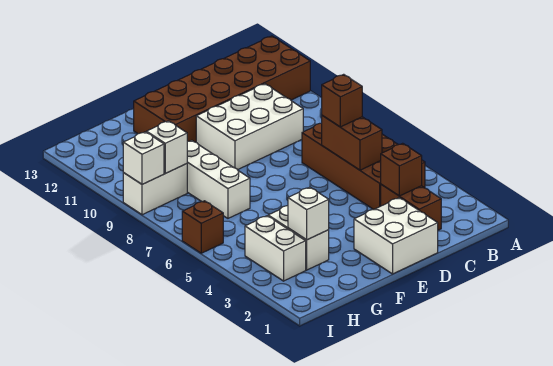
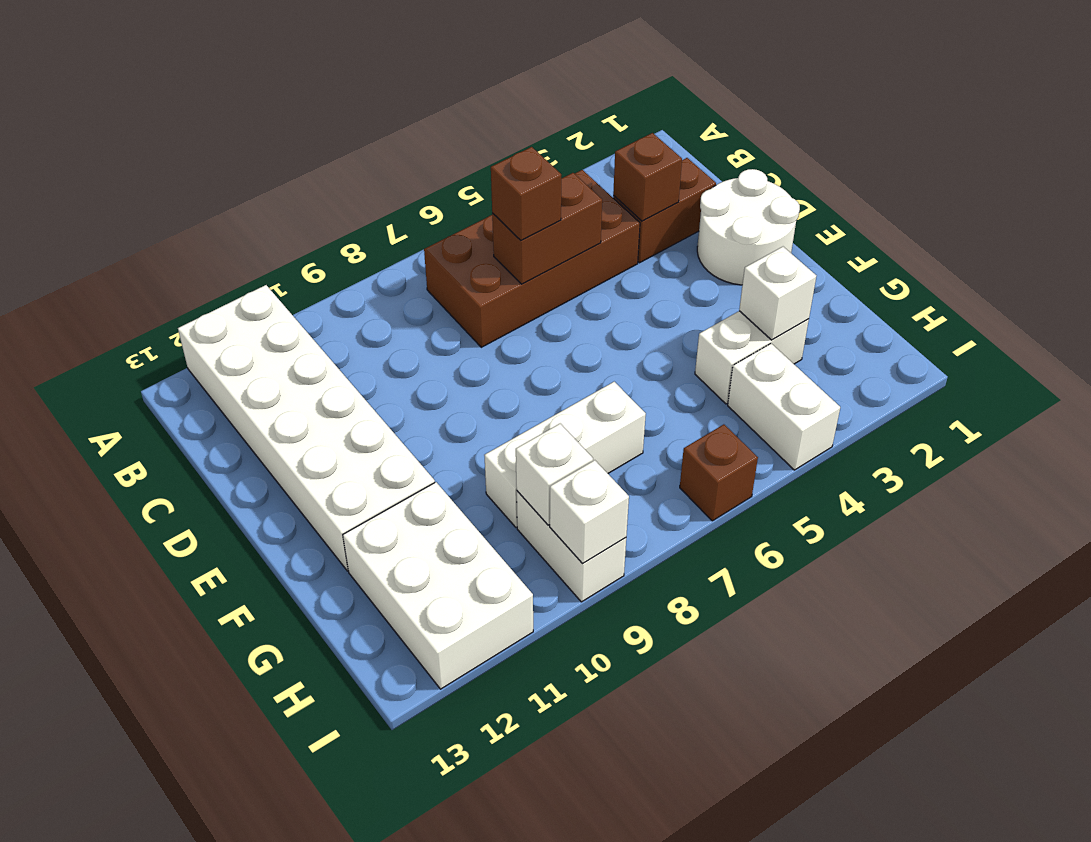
brown 2x6 brick [134,36,310,142] -> white 2x6 brick [178,285,435,571]
white 2x3 brick [196,84,303,170] -> white 2x3 brick moved to [343,482,533,689]
white 2x2 brick [354,198,438,274] -> white 2x2 round brick [697,169,800,285]
white 1x2 brick [245,216,306,281] -> white 1x2 brick turned to [728,344,840,470]

